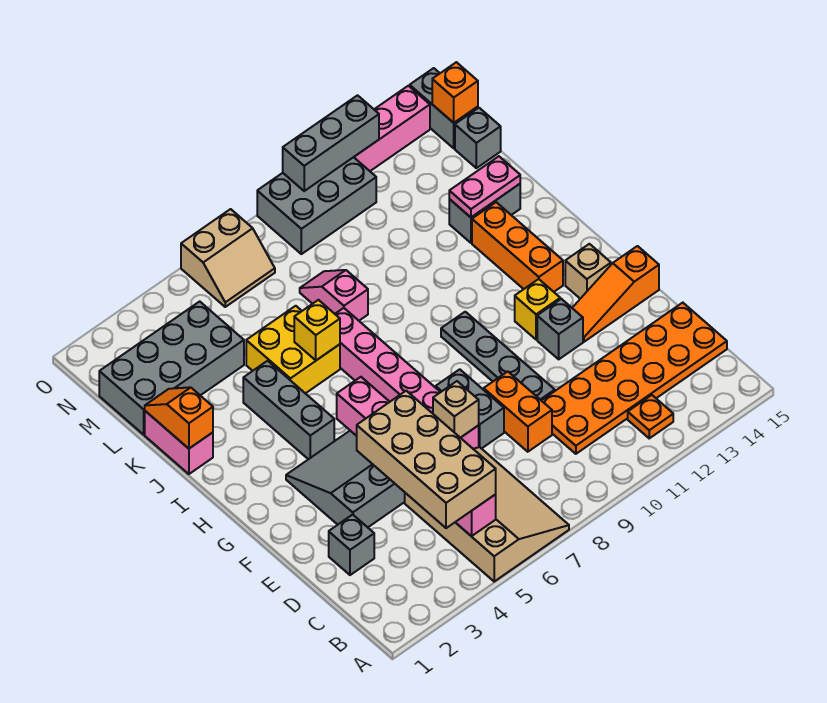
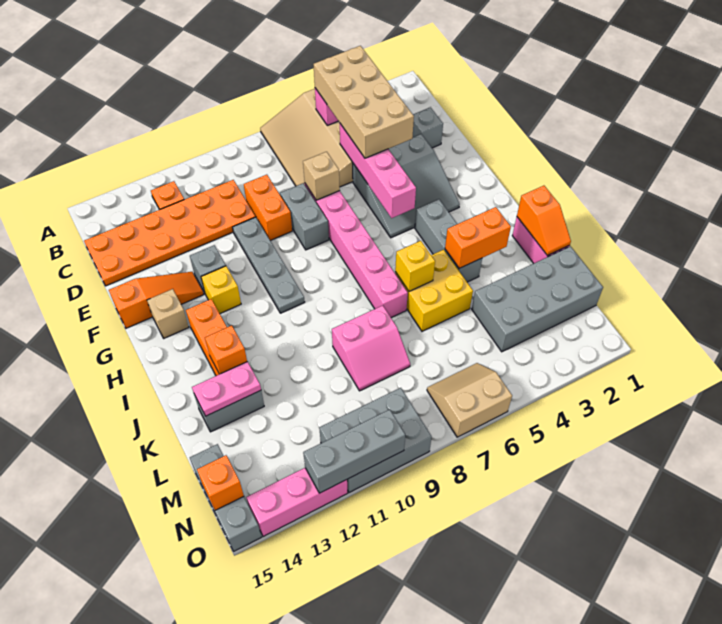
none -> orange 1x2 brick [445,207,511,268]
none -> orange 1x1 brick [205,326,247,374]
pink 1x2 slope [300,270,368,321] -> pink 2x2 slope [332,305,410,391]

